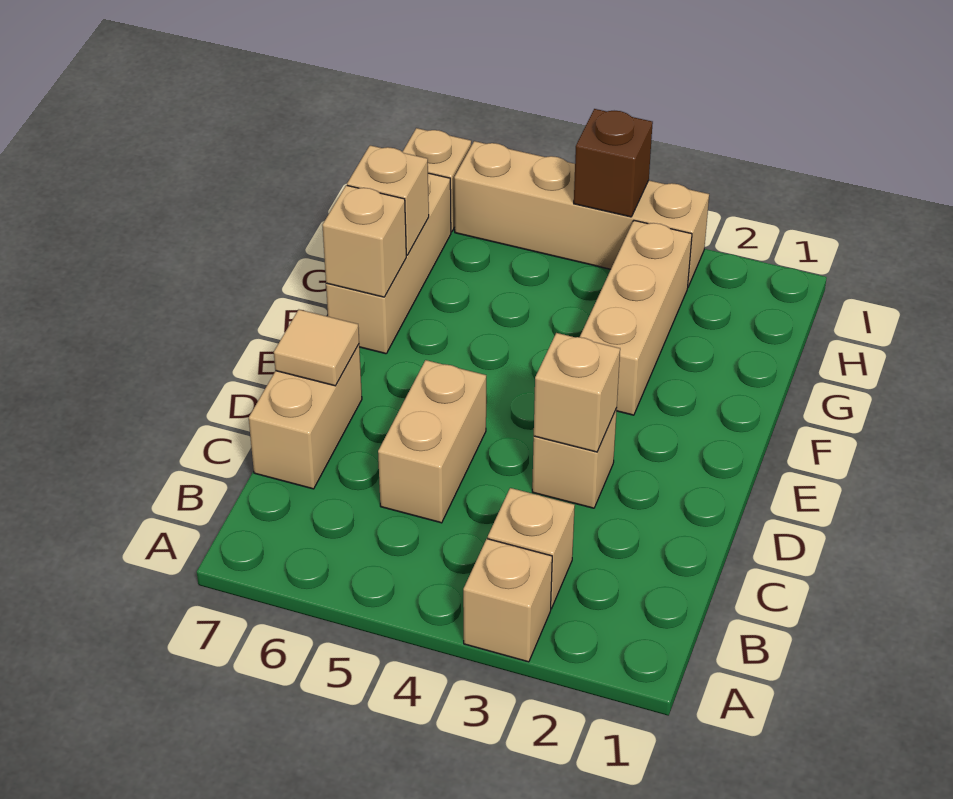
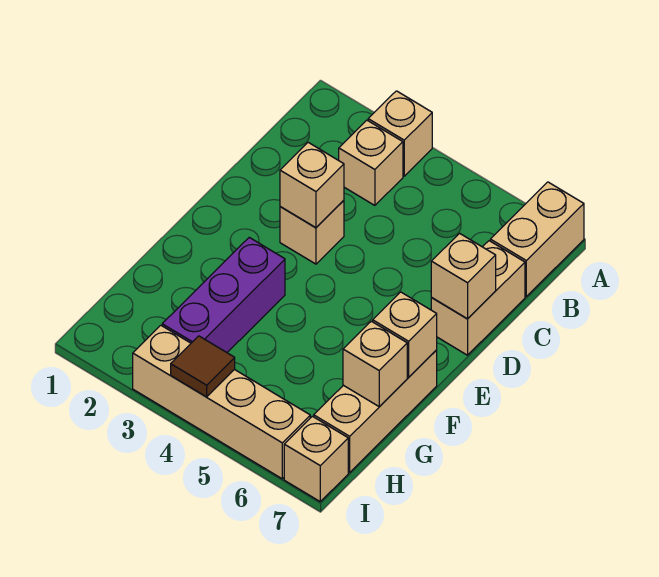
tan 1x2 brick [378,360,486,523] -> tan 1x2 brick moved to [490,182,584,296]
tan 1x1 tile [274,310,359,386] -> tan 1x1 brick [431,233,496,319]
tan 1x3 brick [580,220,692,415] -> purple 1x3 brick [162,237,285,352]
brown 1x1 brick [574,109,653,217] -> brown 1x1 tile [171,336,235,397]

